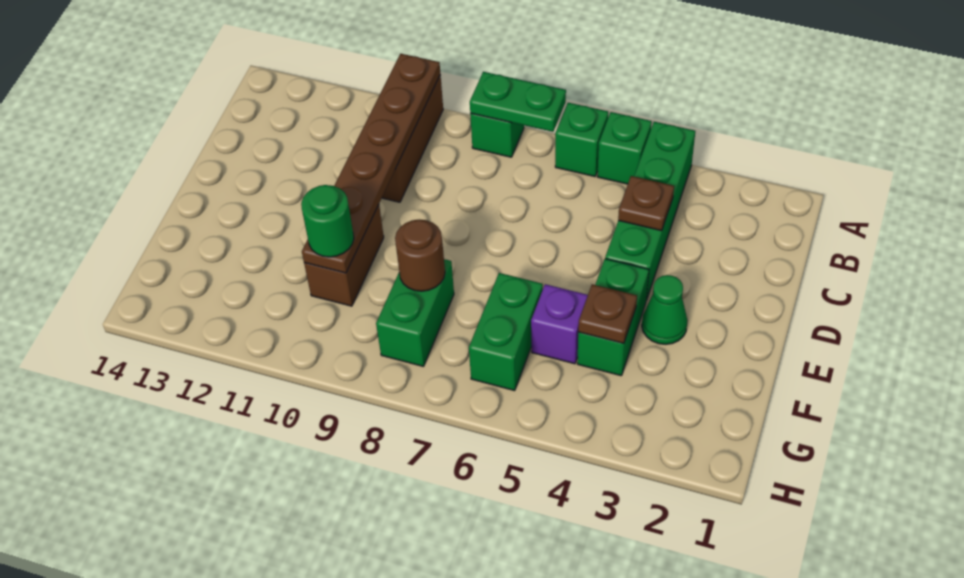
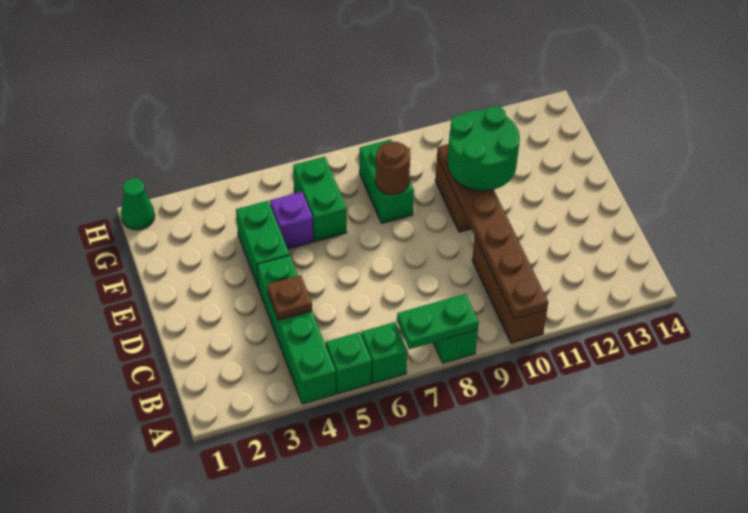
green 1x1 cone [642,275,688,344] -> green 1x1 cone moved to [121,178,155,230]
brown 1x1 plate [578,284,637,343] -> none
green 1x1 round brick [301,185,354,257] -> green 2x2 round brick [447,106,520,191]

